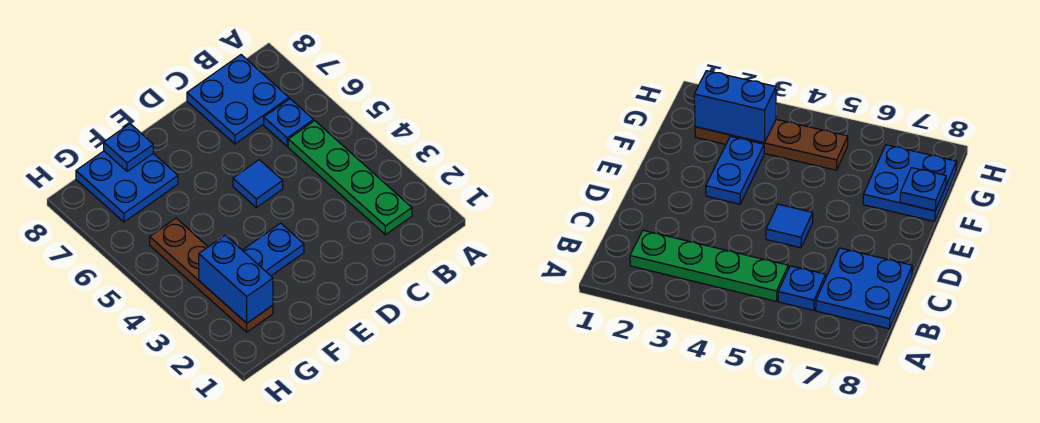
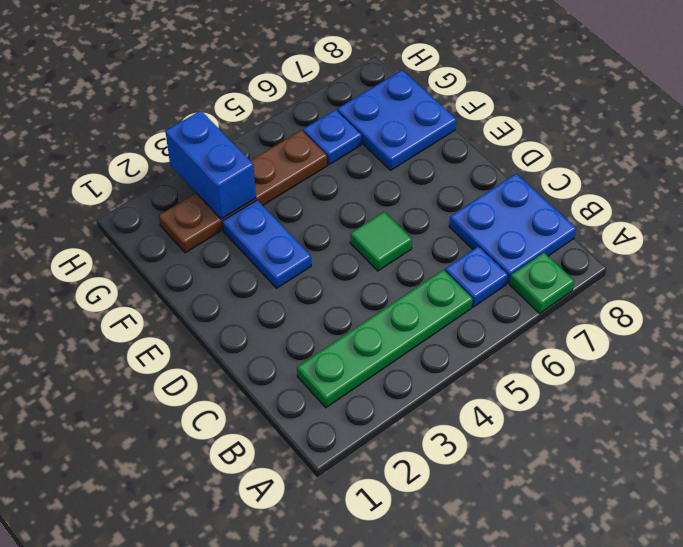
none -> green 1x1 plate [510,253,574,313]
blue 1x1 tile [233,160,283,207] -> green 1x1 tile [350,212,412,271]
blue 1x1 plate [104,124,153,171] -> blue 1x1 plate moved to [303,110,361,165]
blue 1x2 brick [199,235,273,323] -> blue 1x2 brick turned to [165,111,256,219]

